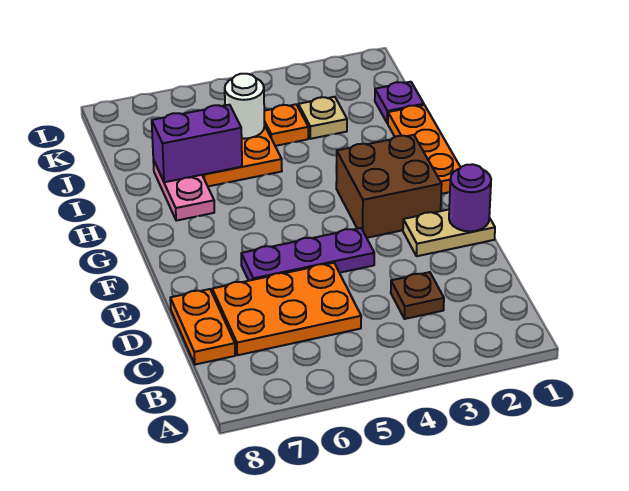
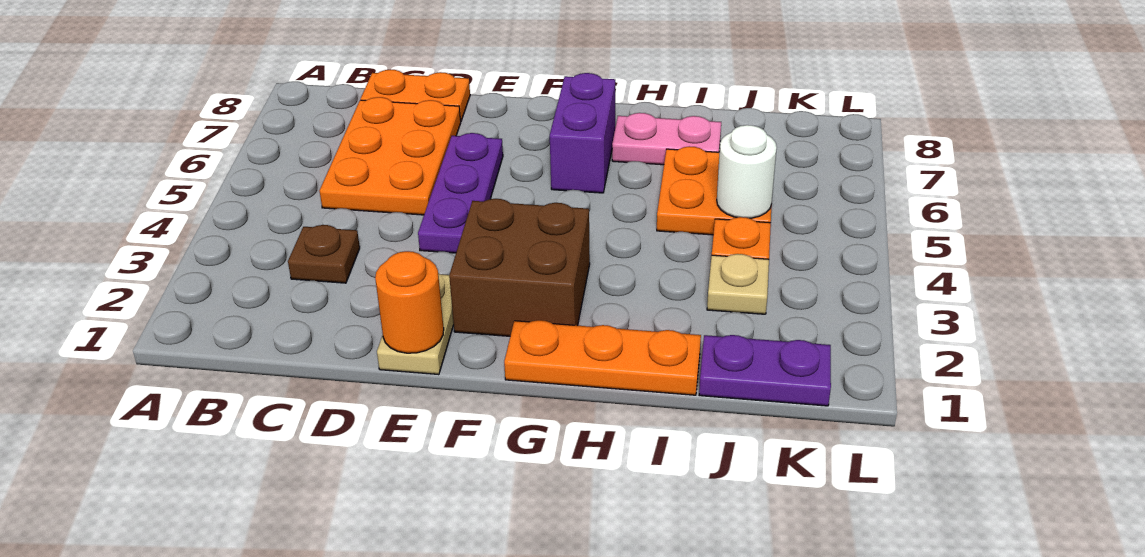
purple 1x1 round brick [449,164,491,231] -> orange 1x1 round brick [375,251,444,353]
purple 1x2 brick [152,105,242,182] -> purple 1x2 brick moved to [550,73,615,193]
purple 1x1 plate [375,82,424,123] -> purple 1x2 plate [699,335,831,406]

